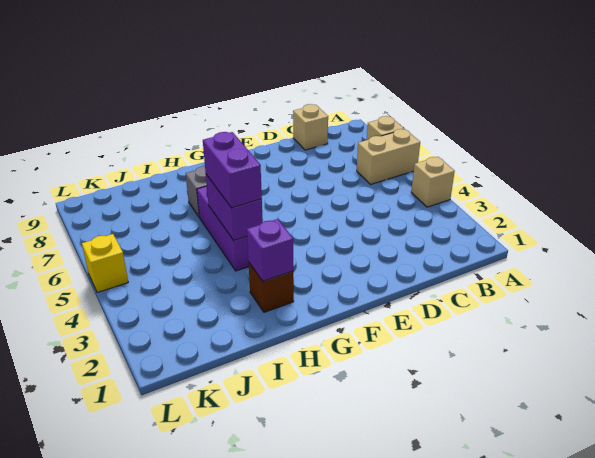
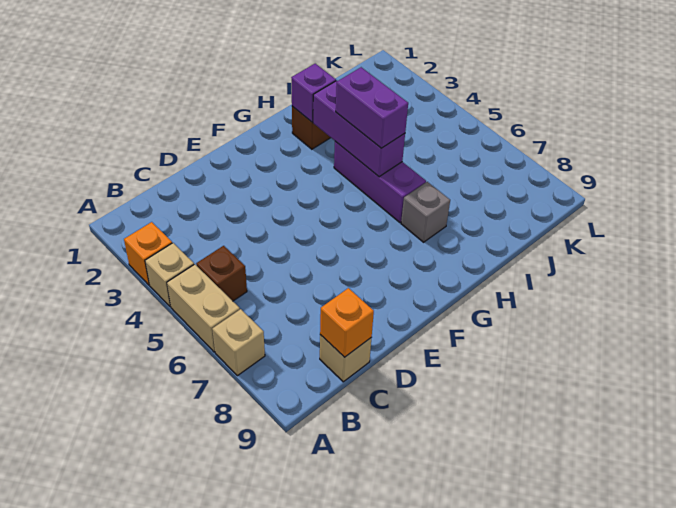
none -> orange 1x1 brick [124,222,172,285]
tan 1x2 brick [357,129,420,185] -> tan 1x2 brick turned to [167,264,240,352]
none -> brown 1x1 brick [196,246,247,301]
none -> orange 1x1 brick [320,288,374,357]
purple 1x2 brick [206,175,263,240] -> purple 1x3 brick [313,81,405,177]
yellow 1x1 brick [82,234,128,293] -> none

